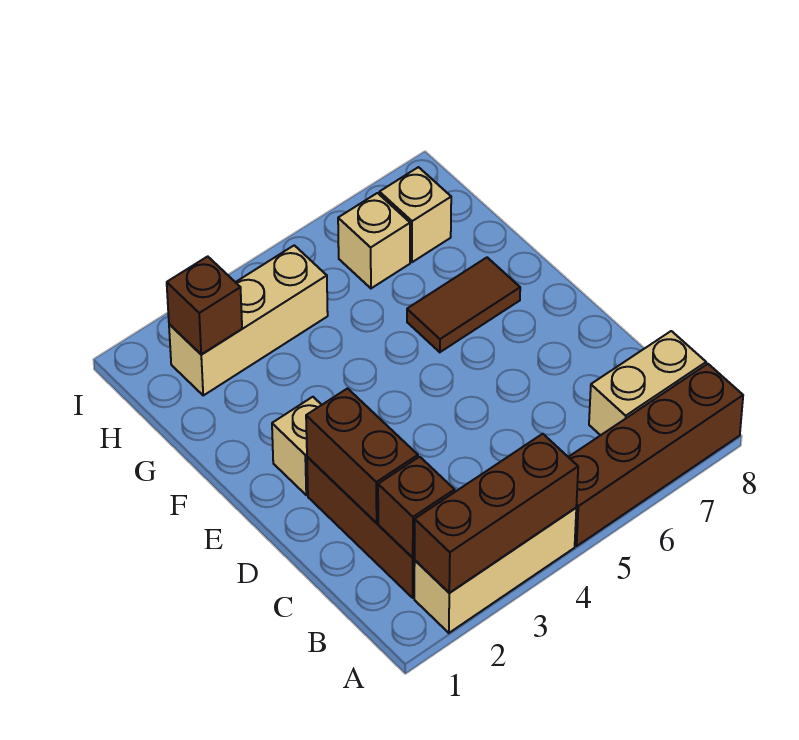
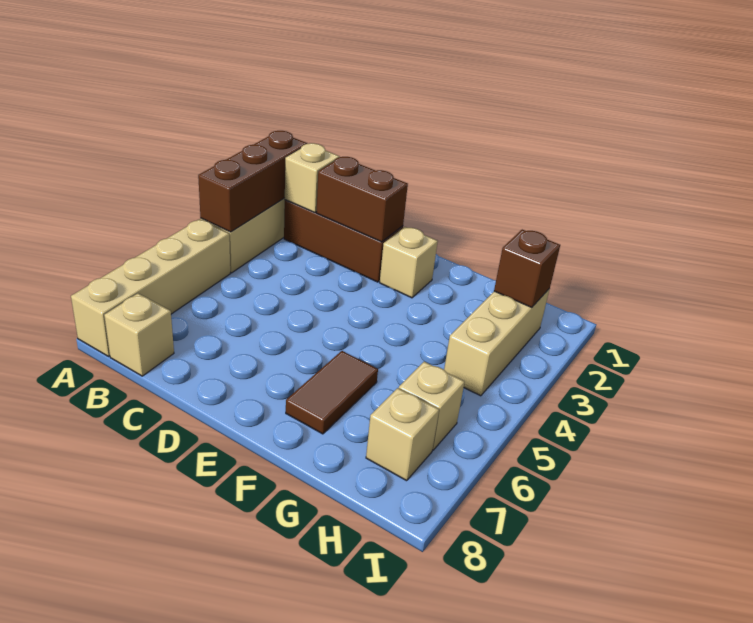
brown 1x4 brick [569,364,743,546] -> tan 1x4 brick [71,219,230,356]
brown 1x1 brick [378,457,455,558] -> tan 1x1 brick [285,143,340,213]
tan 1x2 brick [589,331,706,435] -> tan 1x1 brick [104,293,174,376]

